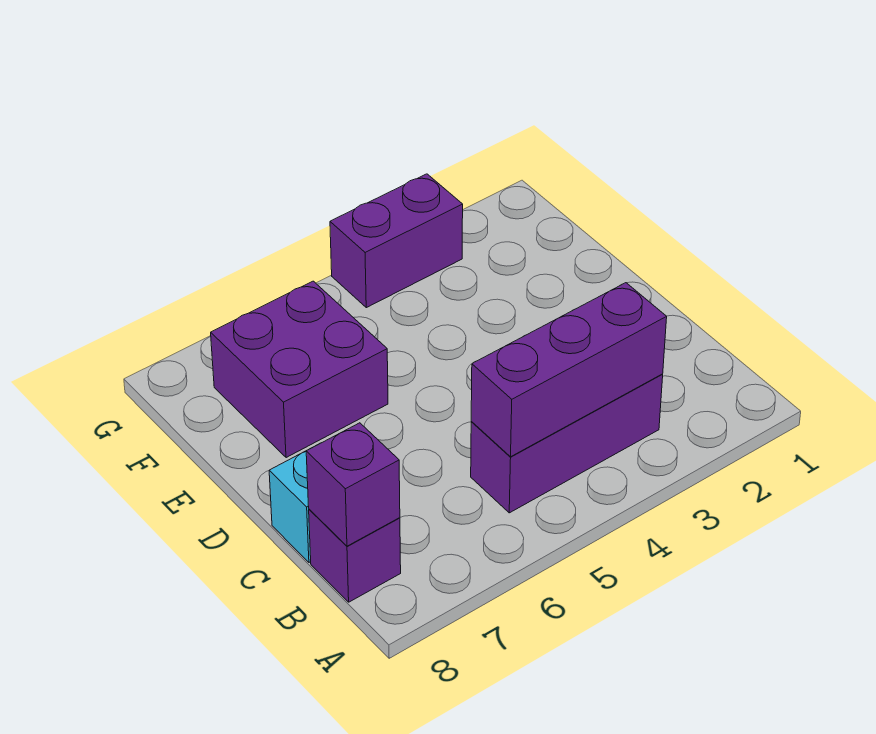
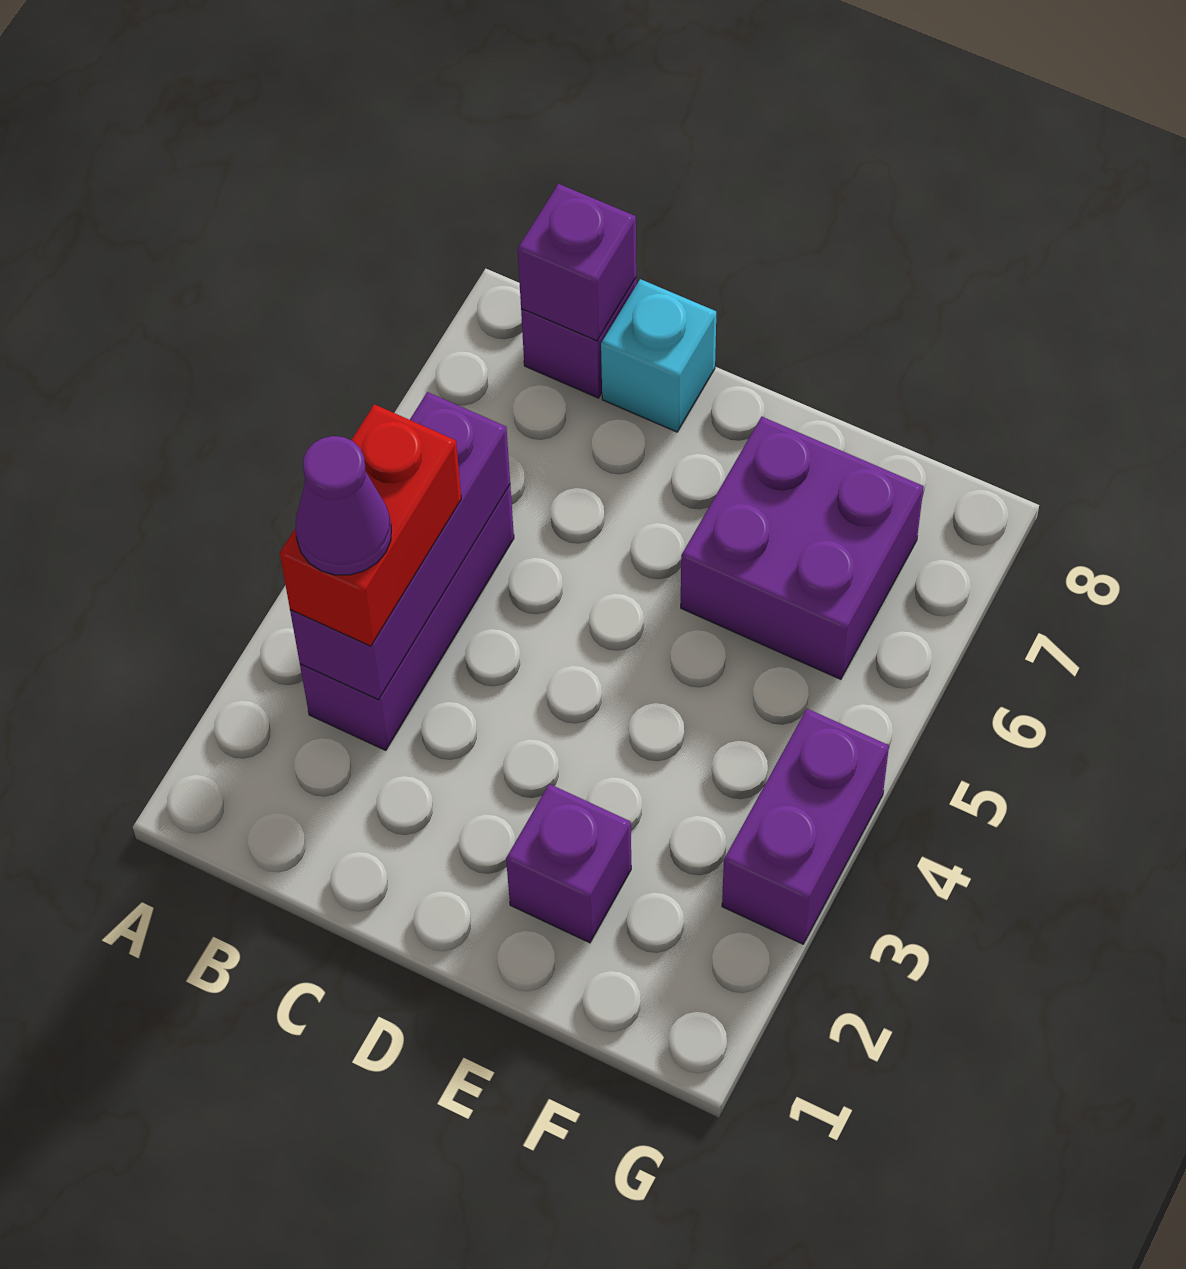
none -> red 1x2 brick [280,404,461,646]
none -> purple 1x1 cone [295,436,391,575]
none -> purple 1x1 brick [506,784,631,943]

